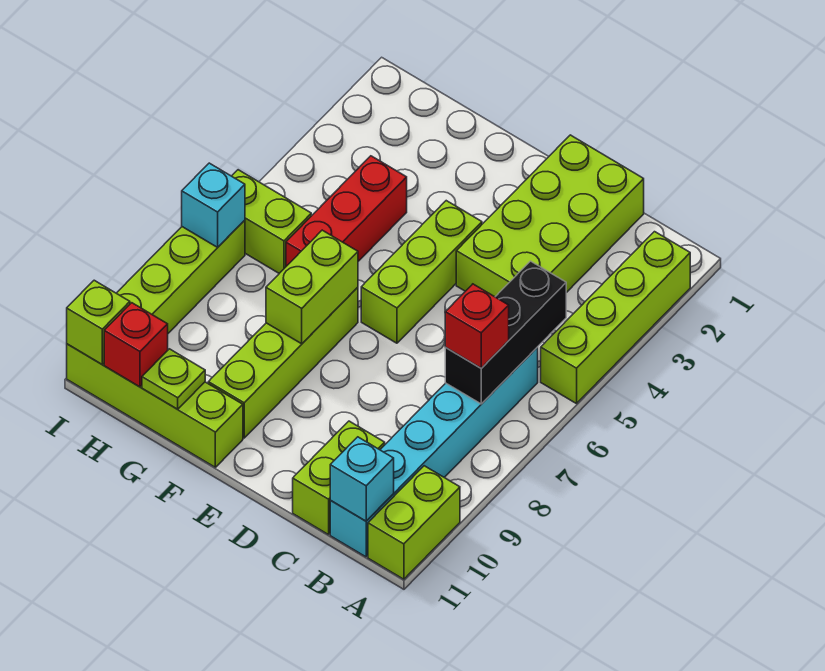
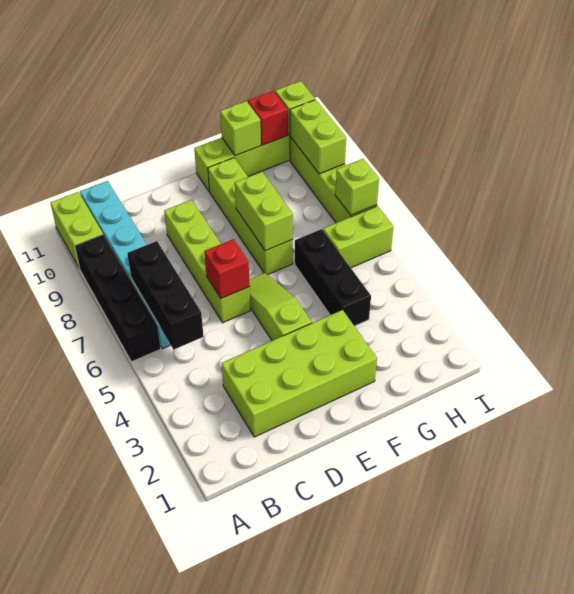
lime 1x4 brick [541,232,690,404] -> lime 1x4 brick moved to [164,200,251,323]
none -> black 1x4 brick [75,234,161,362]
red 1x1 brick [445,284,509,368] -> red 1x1 brick moved to [204,239,250,299]
cyan 1x1 brick [330,437,394,521] -> none
lime 2x4 brick [456,135,644,297] -> lime 2x4 brick turned to [222,310,377,437]
lime 1x2 brick [293,421,385,535] -> lime 1x2 brick moved to [290,100,346,174]
lime 1x3 brick [361,201,482,343] -> lime 1x3 slope [249,273,312,341]
red 1x3 brick [286,156,407,266] -> black 1x3 brick [295,229,371,326]
lime 1x1 plate [142,349,205,409] -> lime 1x1 brick [220,101,261,156]
cyan 1x1 brick [182,163,245,247] -> lime 1x1 brick [335,159,379,215]

